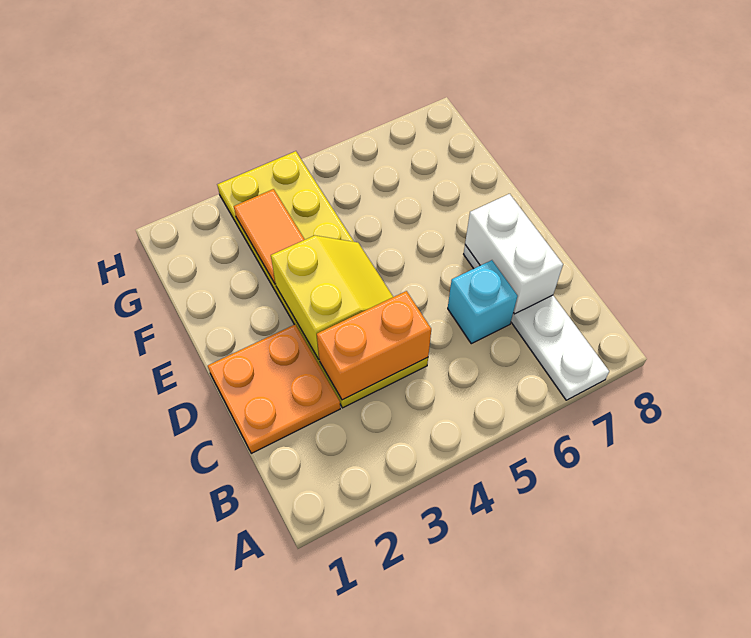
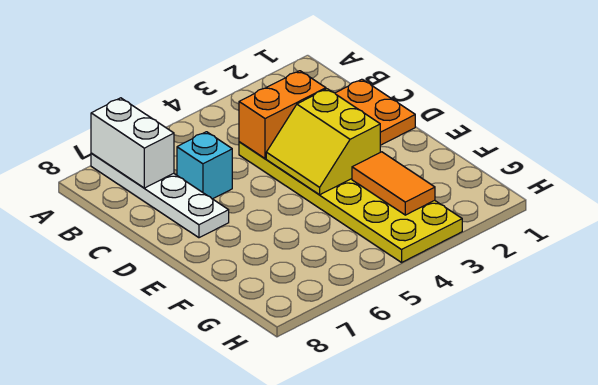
white 1x2 brick [465,194,563,314] -> white 1x2 brick moved to [91,98,174,188]

